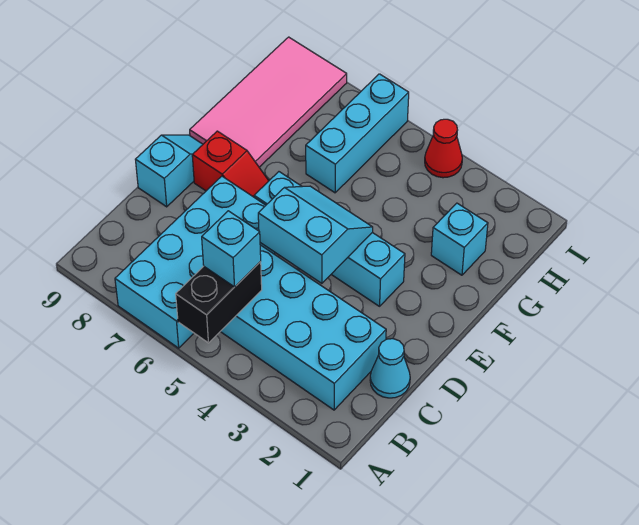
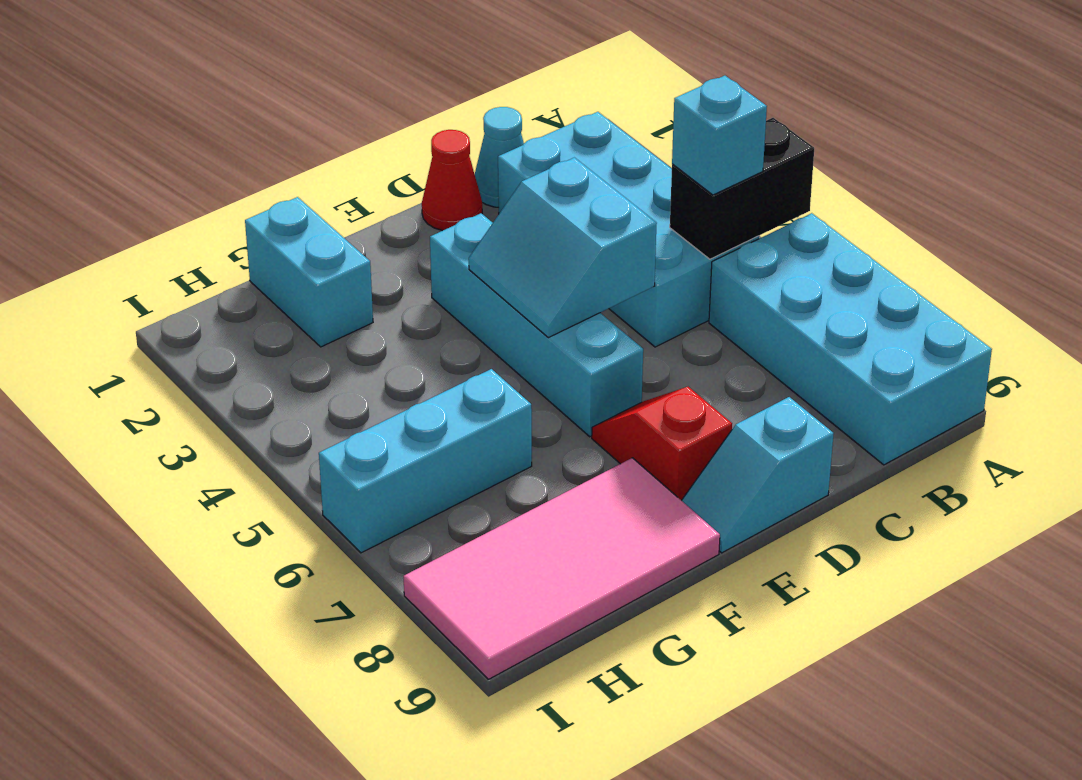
cyan 2x4 brick [115,176,275,348] -> cyan 2x4 brick turned to [709,213,992,465]
cyan 1x1 brick [431,203,488,275] -> cyan 1x2 brick [245,197,373,347]
red 1x1 cone [425,119,462,178] -> red 1x1 cone moved to [422,130,482,231]

